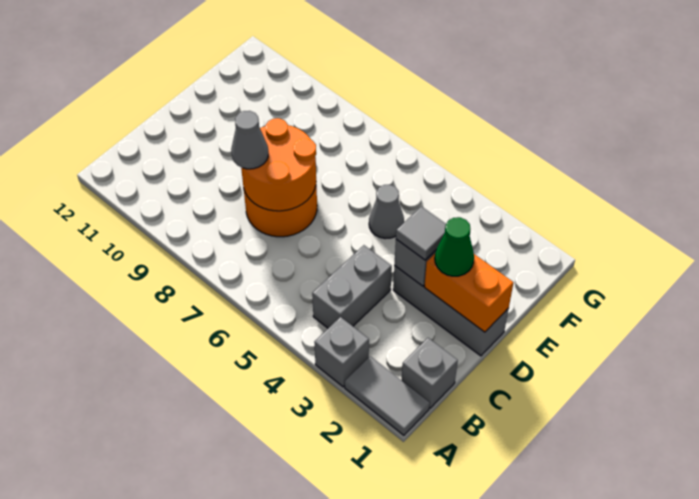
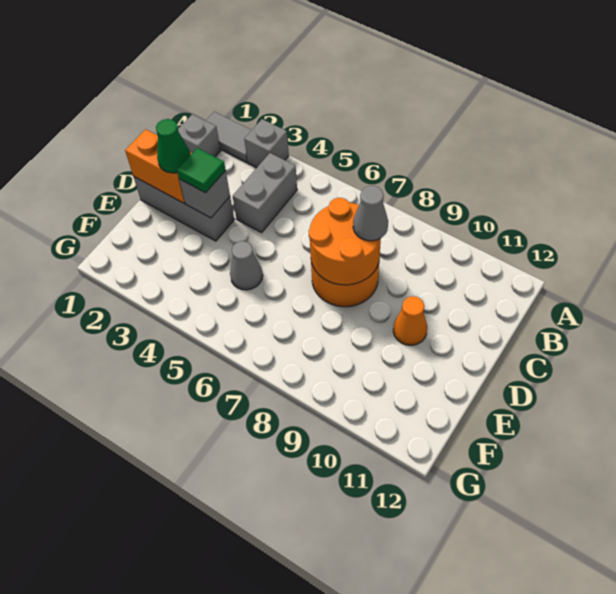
grey 1x1 tile [396,207,446,260] -> green 1x1 tile [177,148,226,193]
none -> orange 1x1 cone [393,296,427,345]

